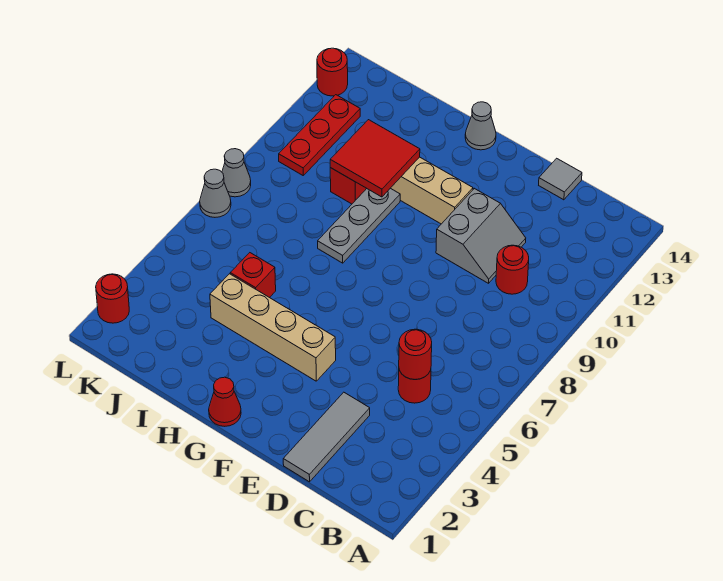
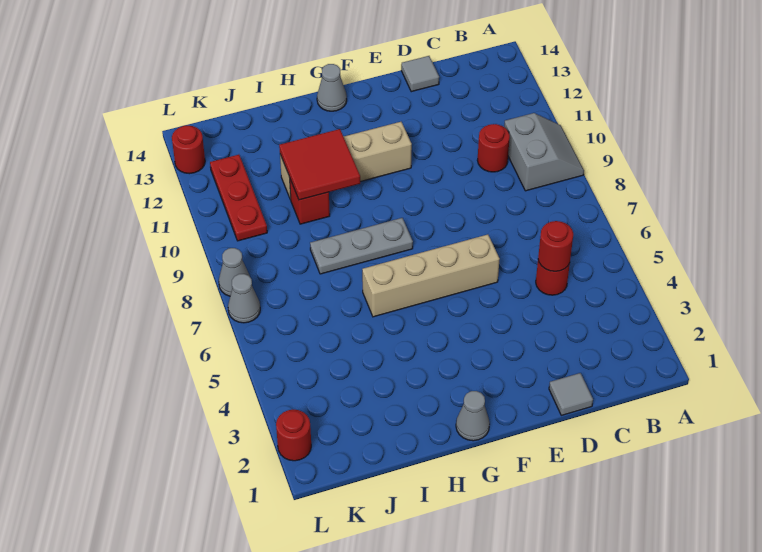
grey 1x3 tile [283,392,370,482] -> grey 1x1 tile [549,373,593,415]
grey 2x2 slope [436,188,526,283] -> grey 2x2 slope moved to [504,113,584,191]
tan 1x4 brick [210,274,336,381] -> tan 1x4 brick moved to [362,234,500,317]
red 1x1 cone [209,377,241,426] -> grey 1x1 cone [456,391,490,441]
grey 1x3 plate [318,188,400,263] -> grey 1x3 plate turned to [310,218,413,274]
red 1x1 brick [230,253,276,298] -> none

